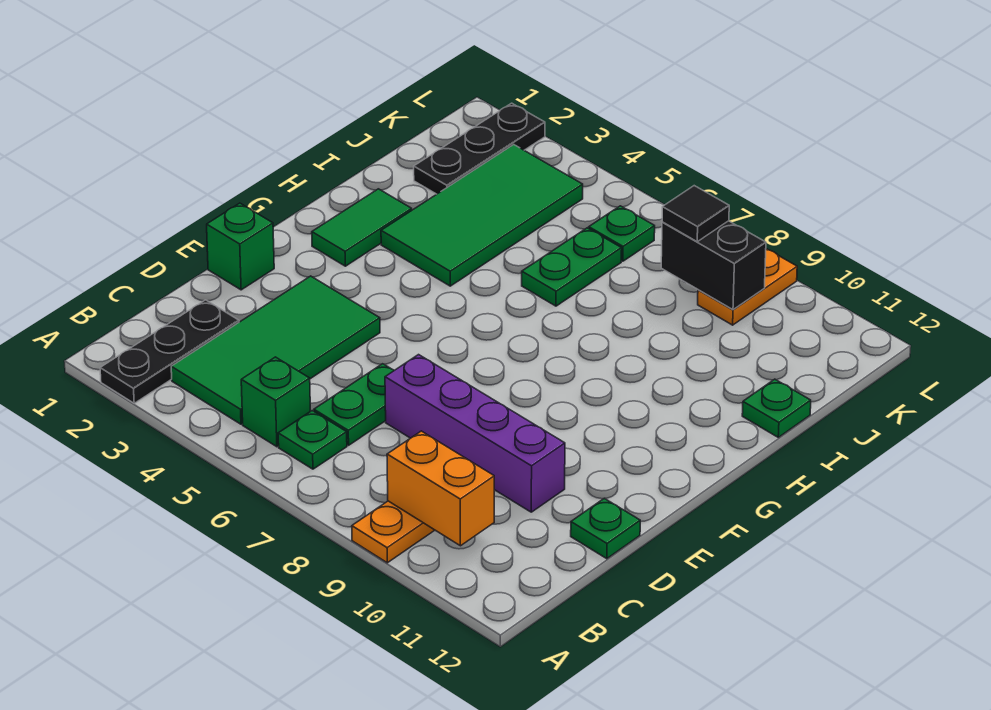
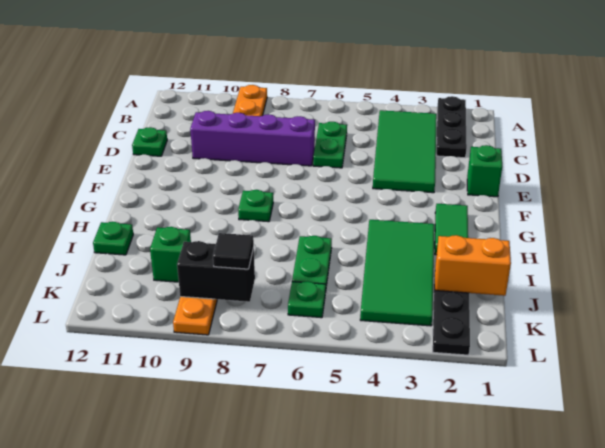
green 1x1 brick [241,357,310,447] -> green 1x1 brick moved to [150,227,191,282]
green 1x1 plate [278,411,347,469] -> green 1x1 plate moved to [238,190,273,222]
orange 1x2 brick [387,431,494,546] -> orange 1x2 brick moved to [435,235,511,296]

